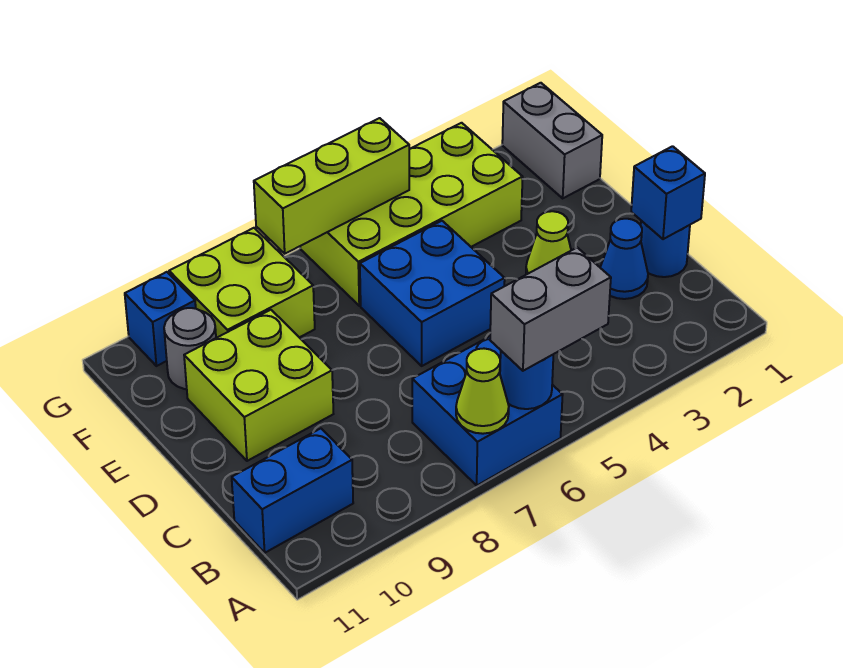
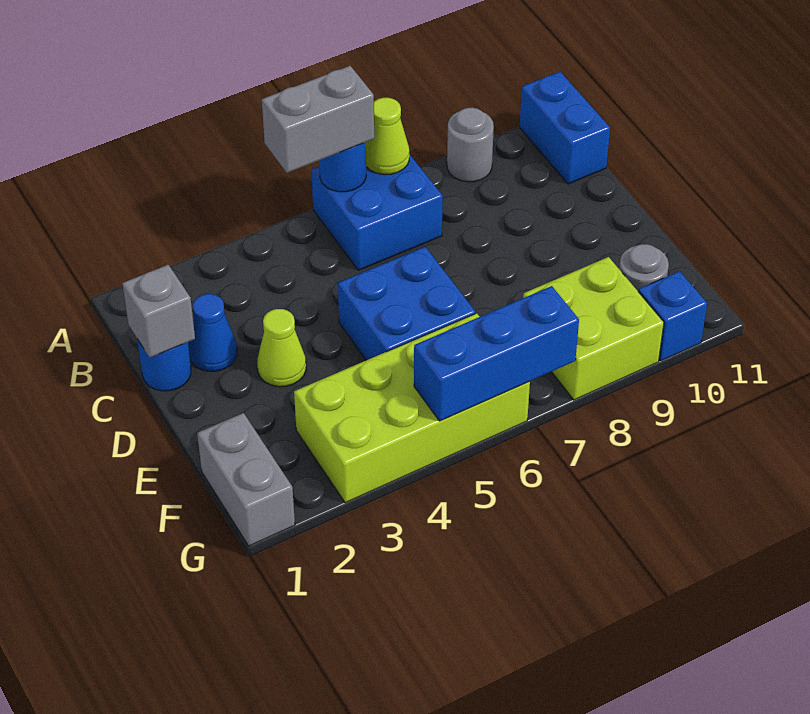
none -> grey 1x1 round brick [447,108,494,182]
blue 1x2 brick [232,429,353,553] -> blue 1x2 brick turned to [520,72,610,184]
blue 1x1 brick [631,146,705,239] -> grey 1x1 brick [122,265,195,357]
lime 2x2 brick [184,310,333,461] -> none
lime 1x3 brick [254,118,409,254] -> blue 1x3 brick [414,286,579,421]

